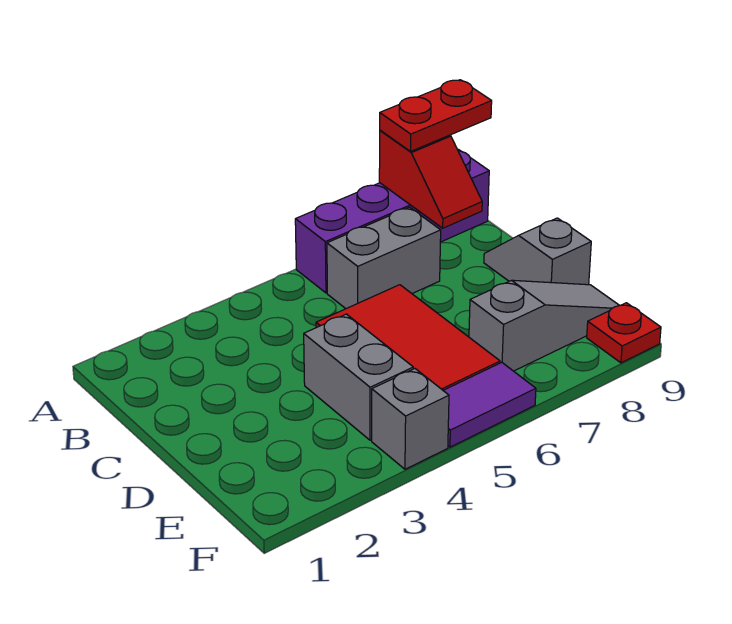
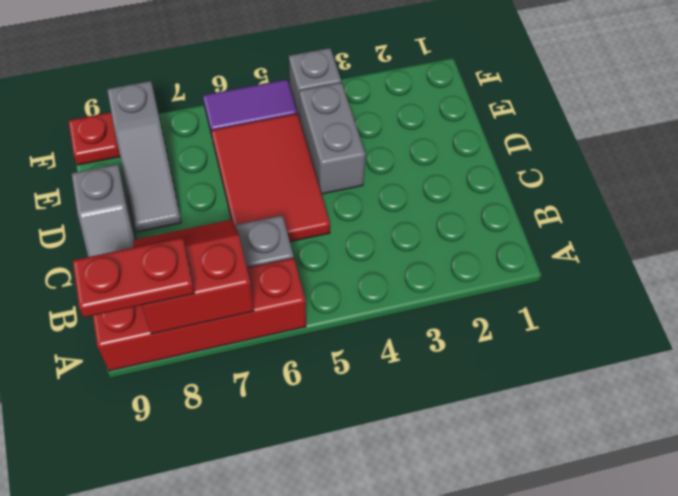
purple 1x4 brick [295,150,489,293] -> red 1x4 brick [93,258,306,371]
red 1x2 slope [379,130,482,228] -> red 2x2 slope [133,220,254,334]
grey 1x3 slope [469,280,620,371] -> grey 1x3 slope turned to [107,81,181,232]

